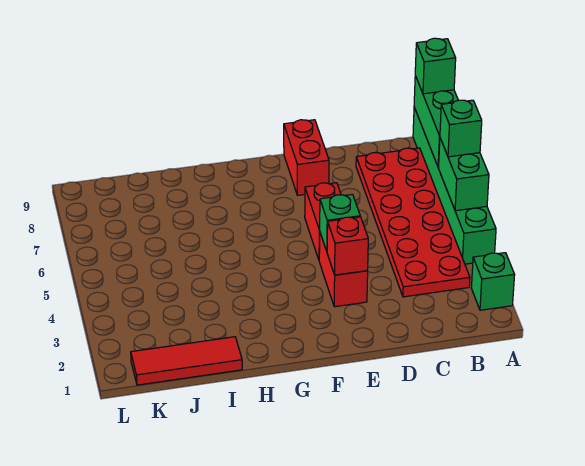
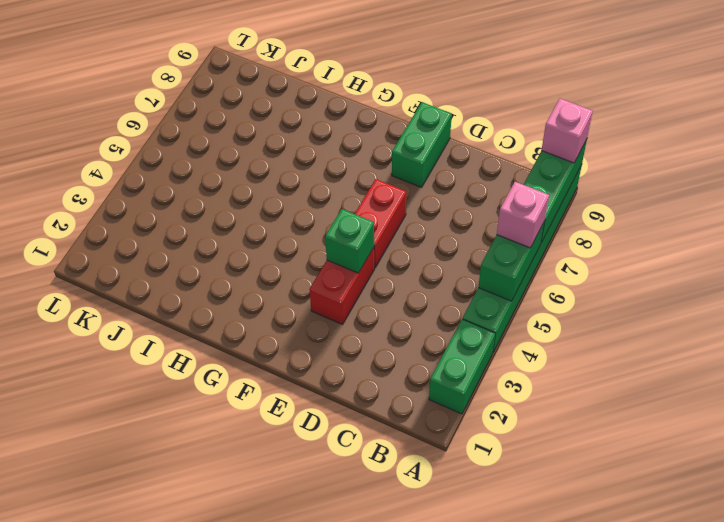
green 1x1 brick [471,253,515,310] -> green 1x2 brick [429,319,495,414]
green 1x1 brick [440,100,482,157] -> pink 1x1 brick [497,182,549,248]
green 1x1 brick [415,38,456,94] -> pink 1x1 brick [542,99,593,163]
red 2x6 plate [356,148,470,297] -> none
red 1x1 brick [327,217,368,275] -> none
red 1x2 brick [284,120,329,195] -> green 1x2 brick [392,102,452,187]
red 1x3 tile [131,337,242,385] -> none

